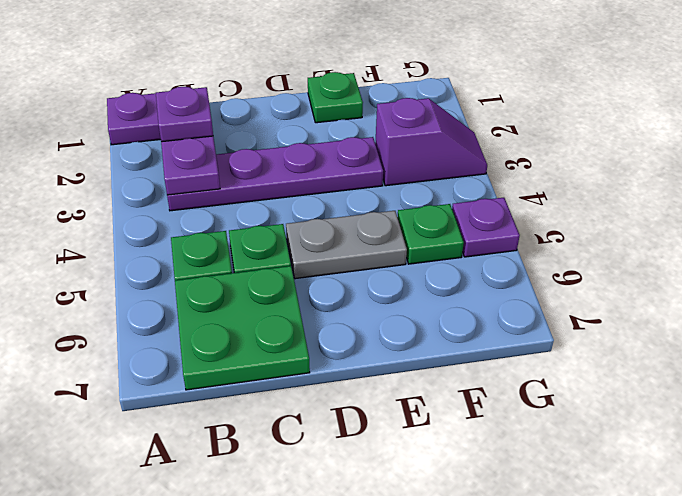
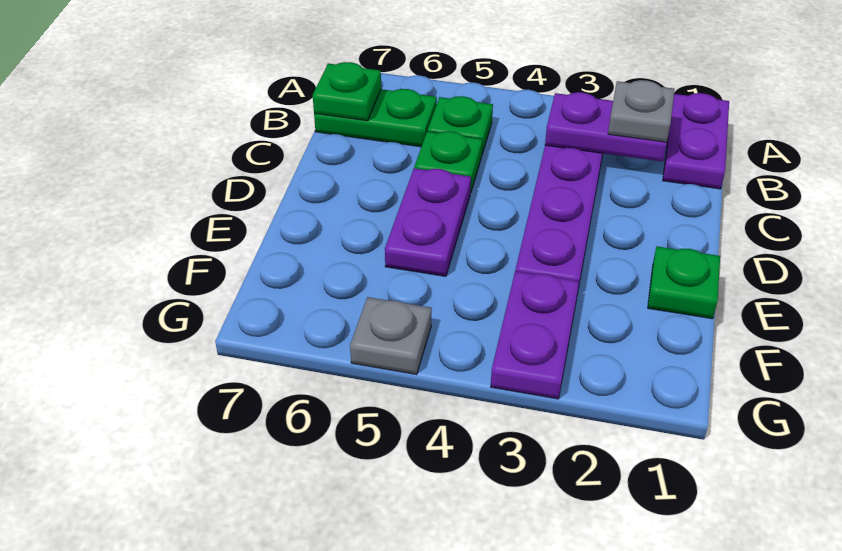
purple 1x1 plate [156,87,213,142] -> grey 1x1 plate [608,80,675,142]
green 2x2 plate [175,266,310,390] -> green 1x2 plate [314,89,437,147]
grey 1x2 plate [286,211,407,279] -> purple 1x2 plate [385,168,471,276]
purple 1x2 slope [375,98,487,186] -> purple 1x2 plate [491,271,579,399]
green 1x1 plate [397,204,464,264] -> green 1x1 plate moved to [313,62,381,121]
purple 1x1 plate [452,198,520,257] -> grey 1x1 plate [350,297,432,375]

